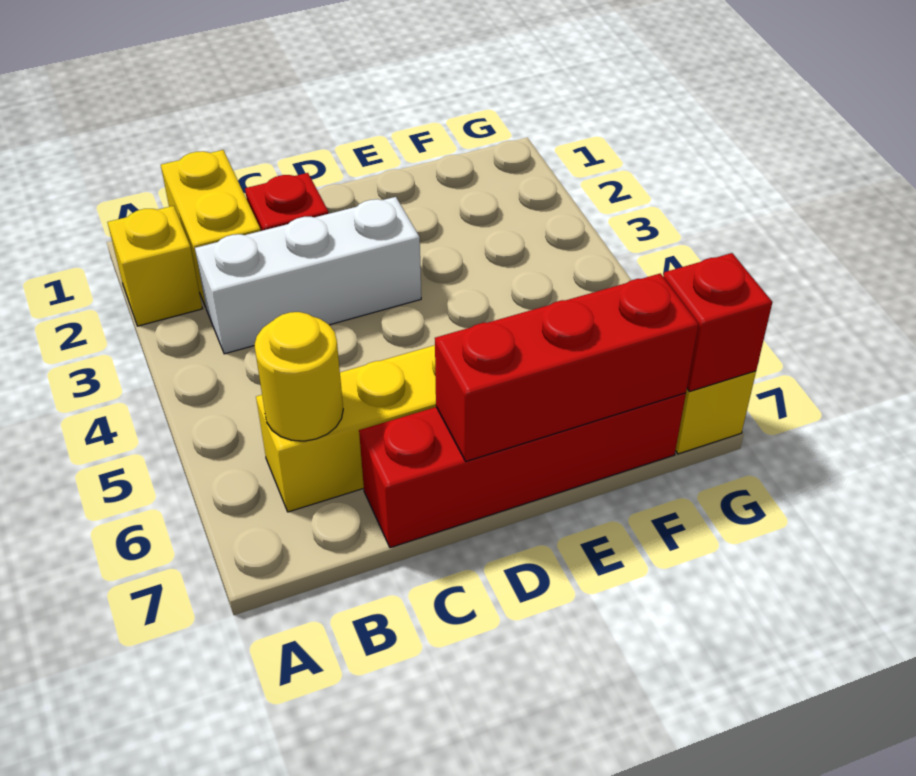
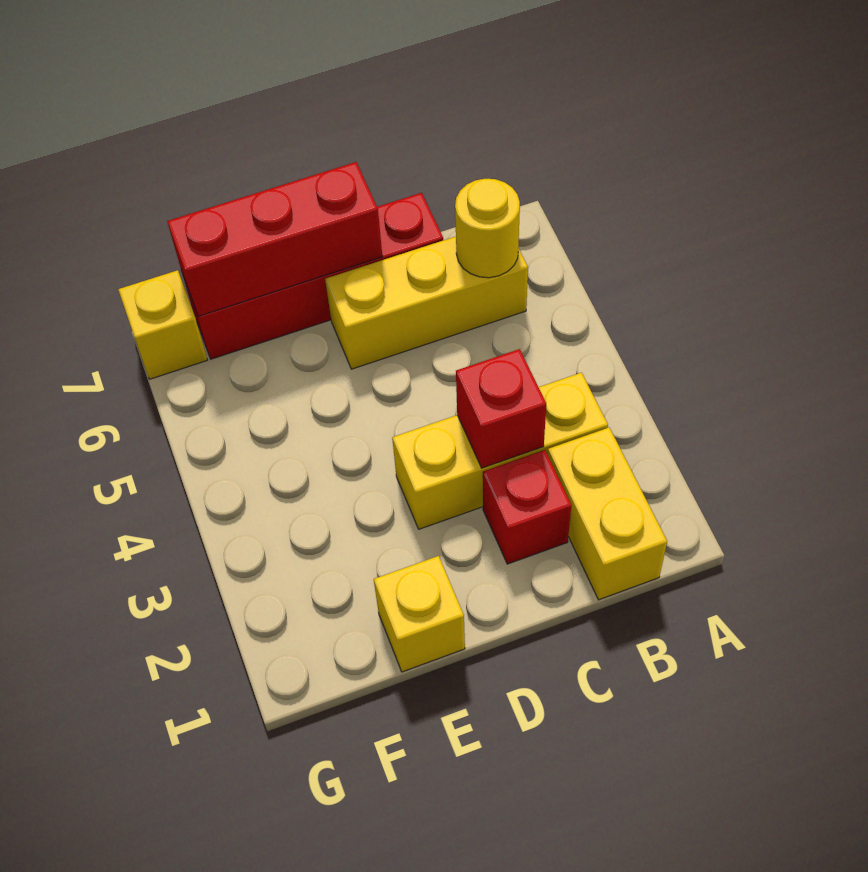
yellow 1x1 brick [107,206,202,326] -> yellow 1x1 brick moved to [374,556,465,672]
white 1x3 brick [195,197,421,354] -> yellow 1x3 brick [392,373,608,529]
red 1x1 brick [663,253,772,391] -> red 1x1 brick moved to [456,349,546,468]

